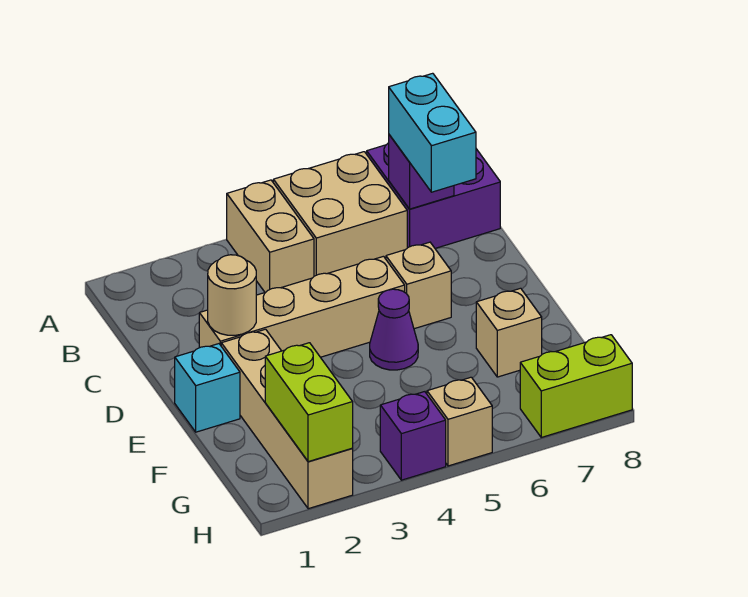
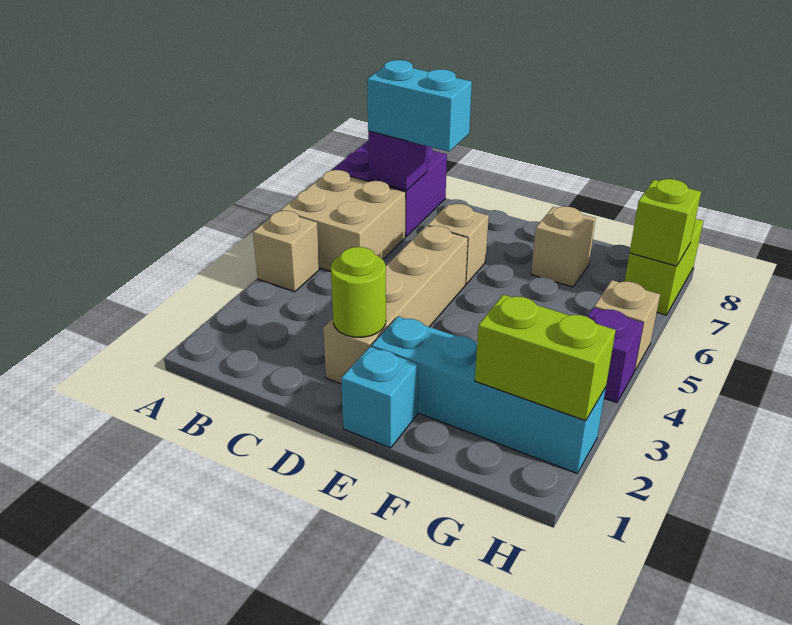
tan 1x2 brick [227,180,314,292] -> tan 1x1 brick [253,211,320,292]
tan 1x1 round brick [208,255,256,335] -> lime 1x1 round brick [331,247,386,337]
tan 1x4 brick [221,329,353,509] -> cyan 1x4 brick [371,316,606,473]
purple 1x1 cone [370,289,418,370] -> none
none -> lime 1x1 brick [630,179,701,266]

